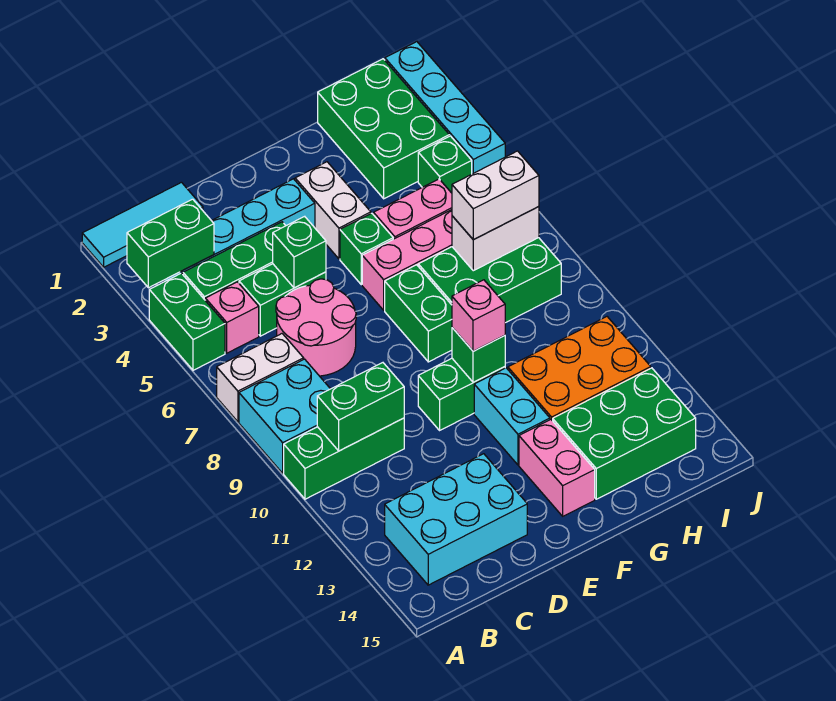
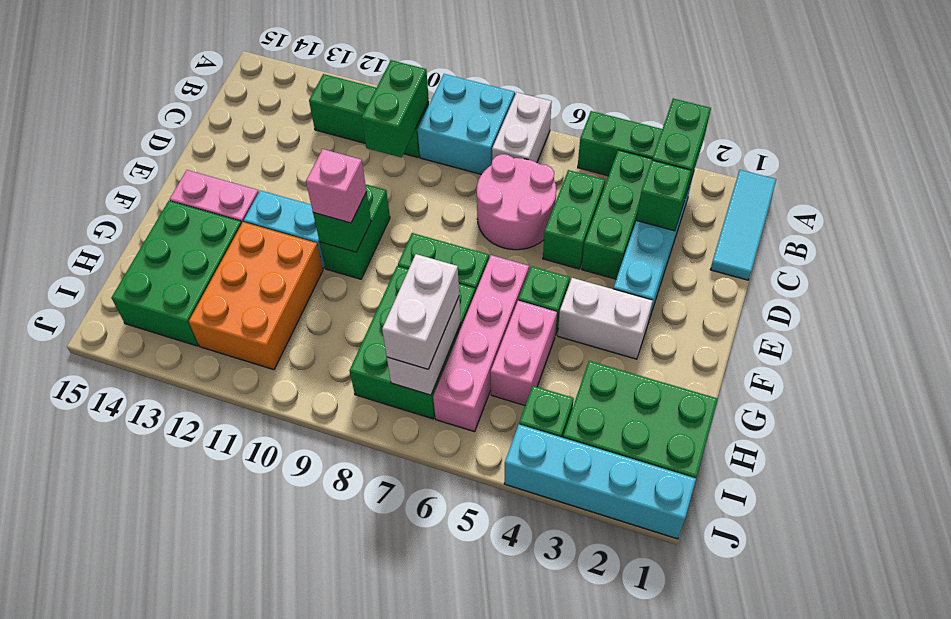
green 1x3 brick [284,418,404,499] -> green 1x3 brick turned to [309,74,429,157]
pink 1x1 brick [205,282,259,353] -> none
cyan 2x3 brick [385,454,527,585] -> none
green 1x1 brick [273,216,326,288] -> green 1x1 brick moved to [636,160,691,231]

